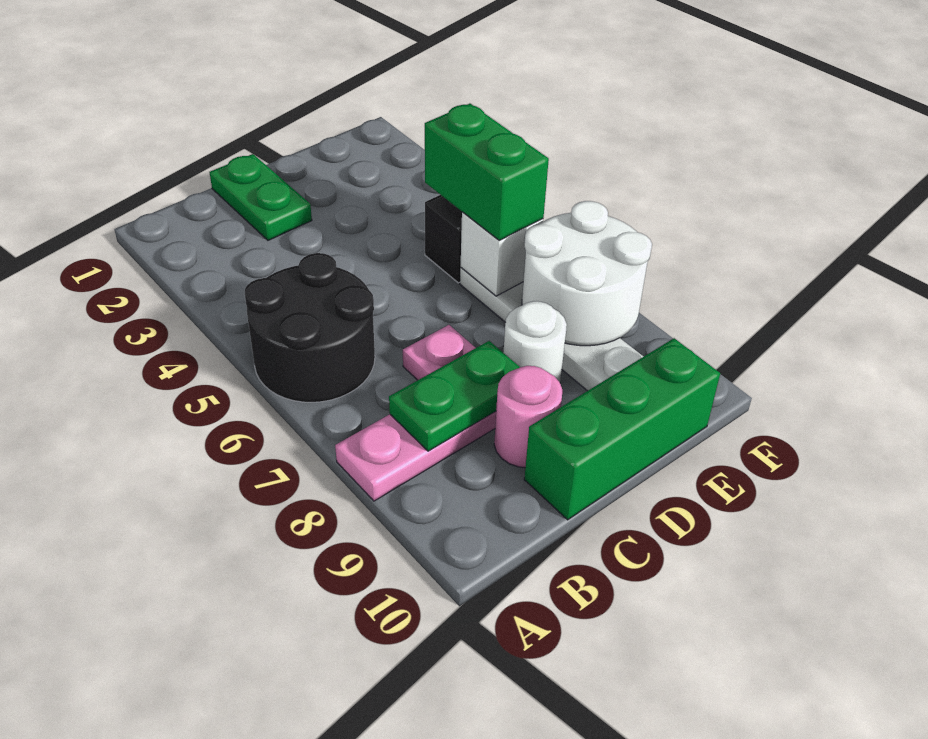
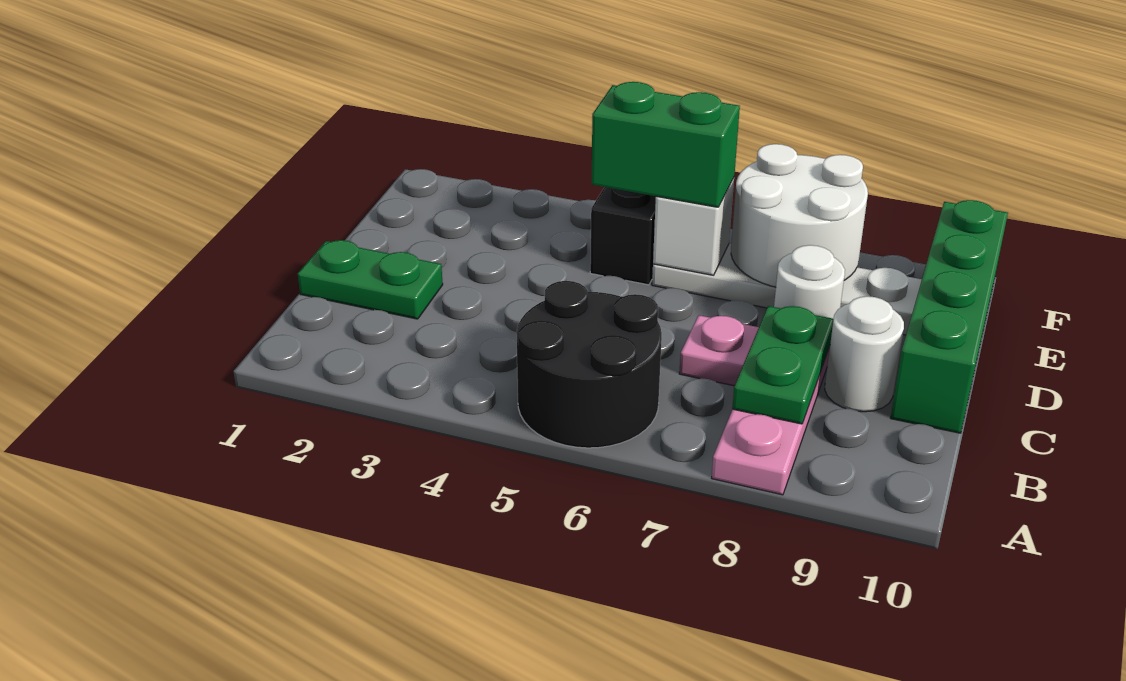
pink 1x1 round brick [494,366,562,467] -> white 1x1 round brick [825,296,904,412]
green 1x3 brick [524,338,720,520] -> green 1x4 brick [891,200,1008,433]

